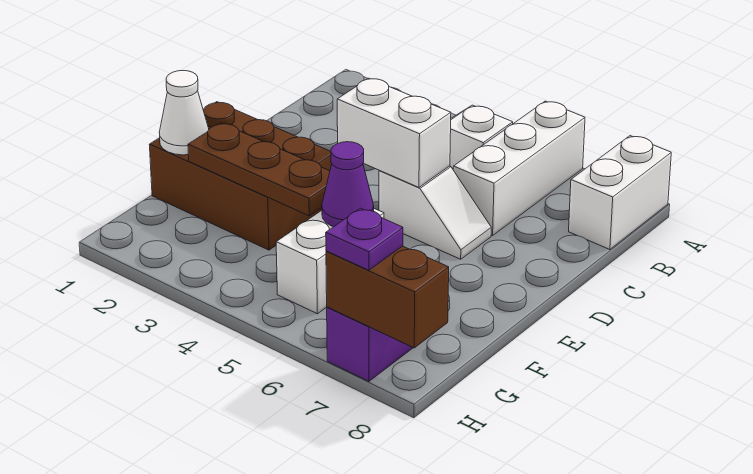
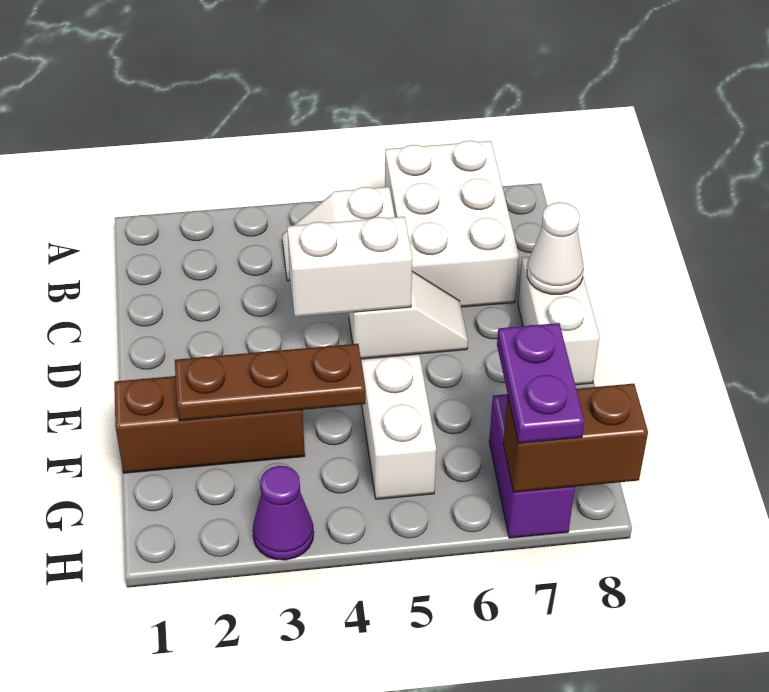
white 1x3 brick [453,101,585,236] -> white 2x3 brick [385,141,519,307]
white 1x2 brick [569,136,671,250] -> white 1x2 brick moved to [518,257,600,385]
brown 2x3 brick [149,102,332,250] -> brown 1x3 brick [114,376,305,473]
white 1x1 cone [159,71,209,155] -> white 1x1 cone moved to [527,202,584,294]
purple 1x1 cone [322,142,374,227] -> purple 1x1 cone moved to [253,466,314,560]
purple 1x1 plate [326,208,403,270] -> purple 1x2 plate [497,323,584,443]

